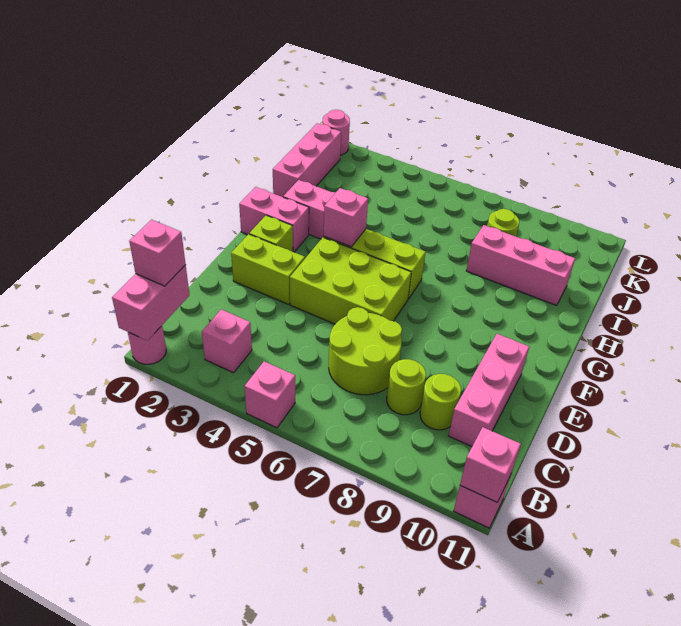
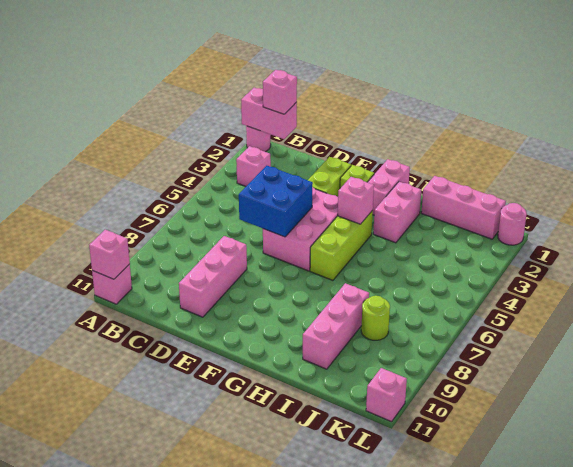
pink 1x1 brick [244,361,295,428] -> pink 1x1 brick moved to [366,368,407,422]
lime 2x2 round brick [329,307,402,395] -> none
lime 1x1 round brick [387,359,426,415] -> none
lime 1x1 round brick [420,374,461,430] -> none
pink 1x3 brick [449,334,529,446] -> pink 1x3 brick turned to [179,236,247,317]
none -> blue 2x2 brick [239,166,313,237]
lime 2x3 brick [290,237,411,324] -> pink 2x3 brick [263,187,338,271]

